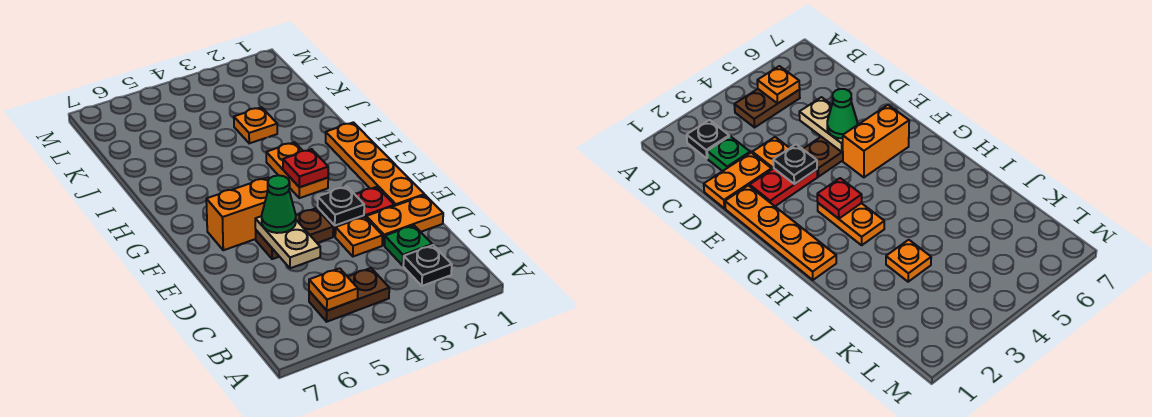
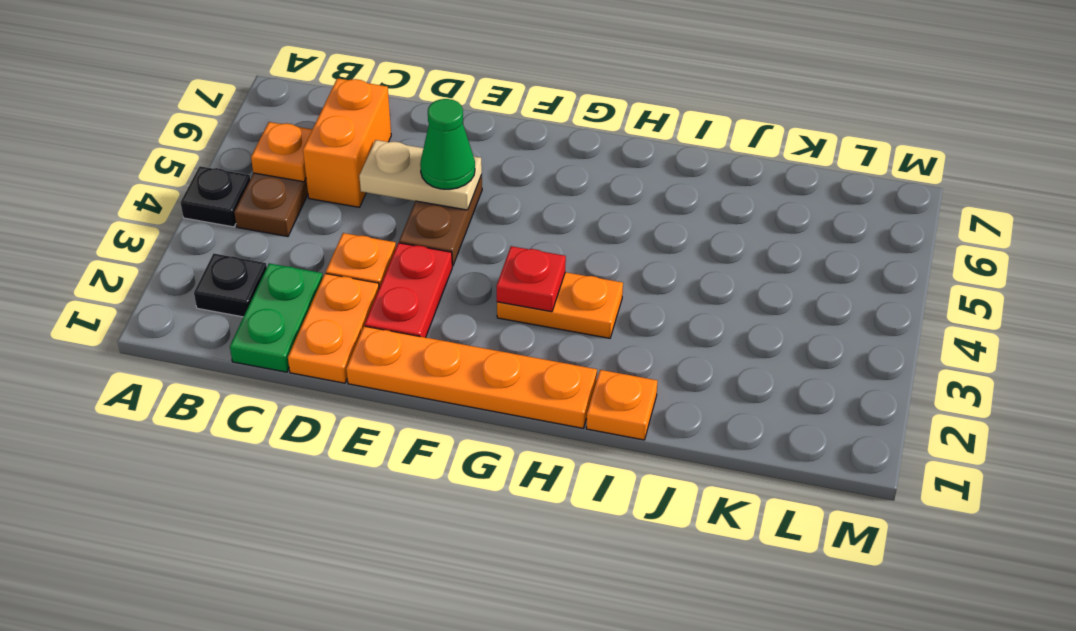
green 1x1 plate [385,225,432,265] -> green 1x2 plate [230,263,323,372]
black 1x1 plate [318,186,364,226] -> black 1x1 plate moved to [180,166,250,227]
orange 1x2 brick [206,178,269,250] -> orange 1x2 brick moved to [303,78,391,207]
orange 1x1 plate [234,107,277,143] -> orange 1x1 plate moved to [586,370,657,440]

